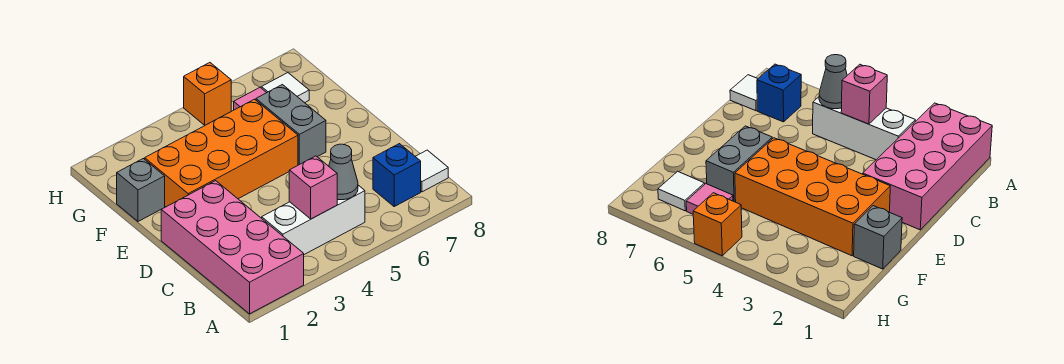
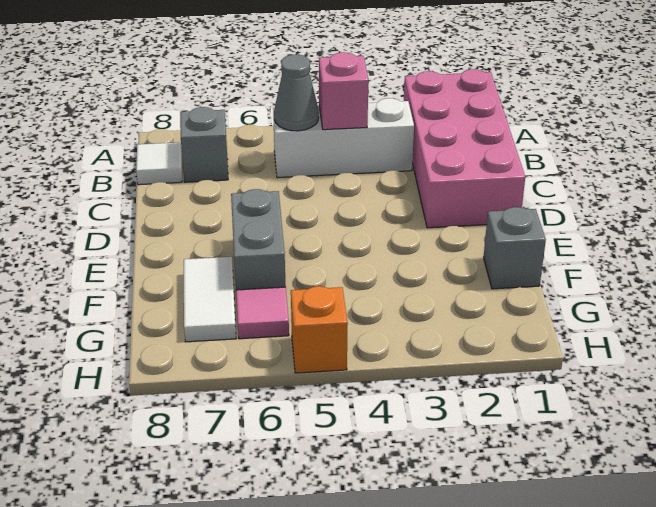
blue 1x1 brick [373,144,421,206] -> grey 1x1 brick [180,107,228,182]
orange 2x4 brick [145,99,298,207] -> none
white 1x1 tile [261,73,309,103] -> white 1x2 tile [184,257,236,342]

